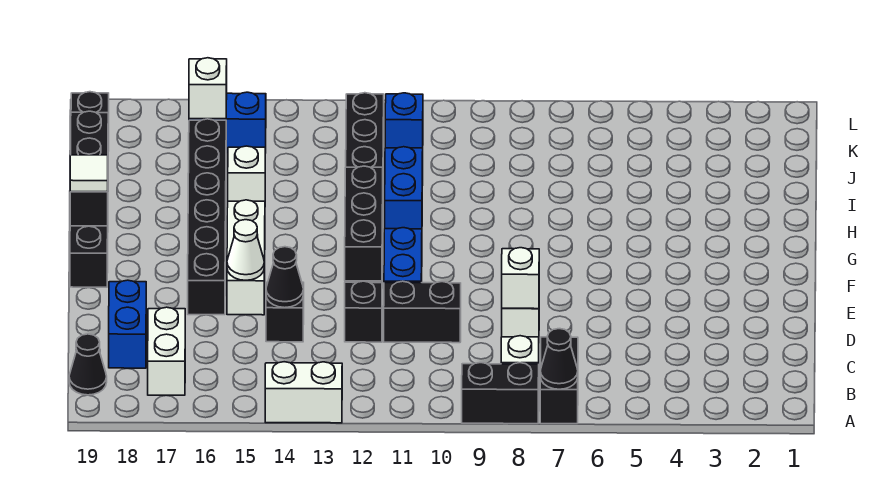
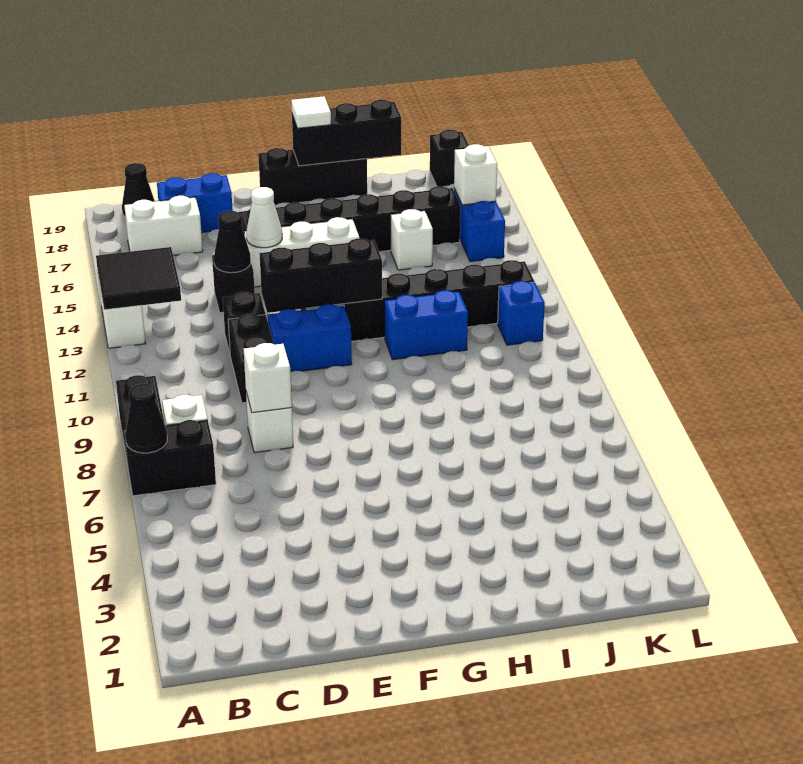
none -> black 2x2 tile [96,247,181,310]

